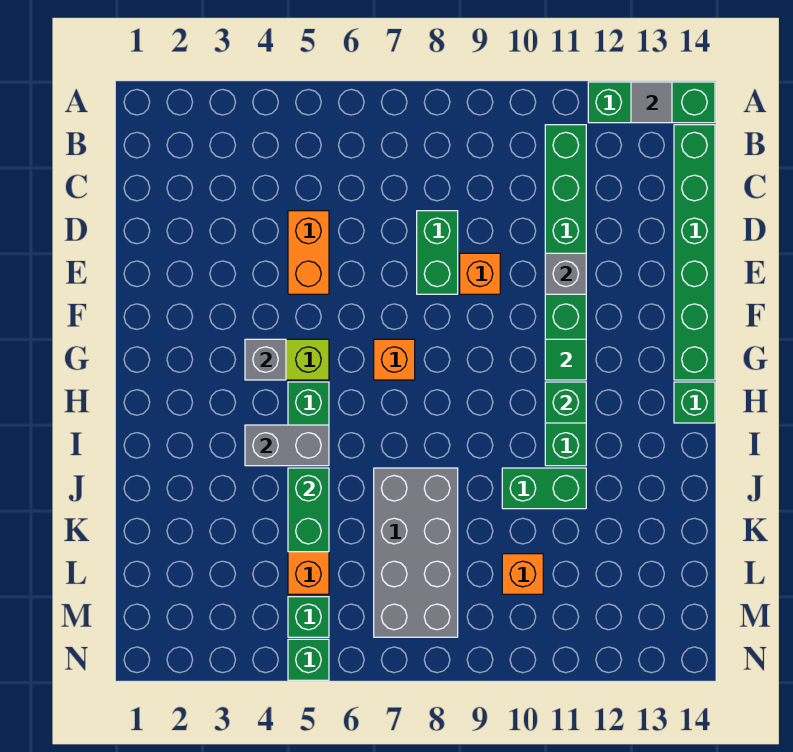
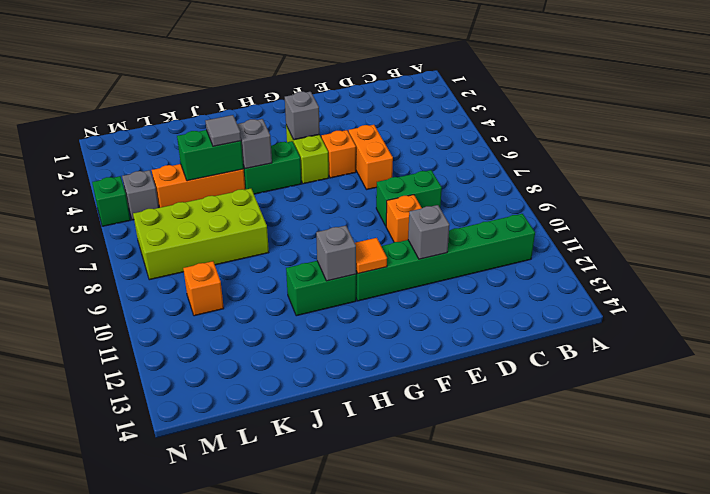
green 1x3 brick [588,82,715,123] -> none
grey 1x1 tile [631,82,672,123] -> grey 1x1 tile moved to [205,115,241,146]
green 1x6 brick [674,125,715,380] -> none
orange 1x2 brick [288,211,329,294] -> orange 1x2 brick turned to [349,125,393,190]
orange 1x1 brick [374,339,415,380] -> orange 1x1 brick moved to [321,130,356,178]
green 1x1 tile [545,339,586,380] -> orange 1x1 tile [355,238,387,274]
green 1x1 brick [545,382,586,423] -> grey 1x1 brick [316,225,356,281]
green 1x1 brick [674,382,715,423] -> none
grey 1x2 brick [245,425,329,466] -> grey 1x1 brick [237,119,272,169]
grey 2x4 brick [374,468,458,637] -> lime 2x4 brick [133,188,269,280]
green 1x2 brick [502,468,586,509] -> none
green 1x1 brick [288,597,329,637] -> grey 1x1 brick [122,170,159,220]

